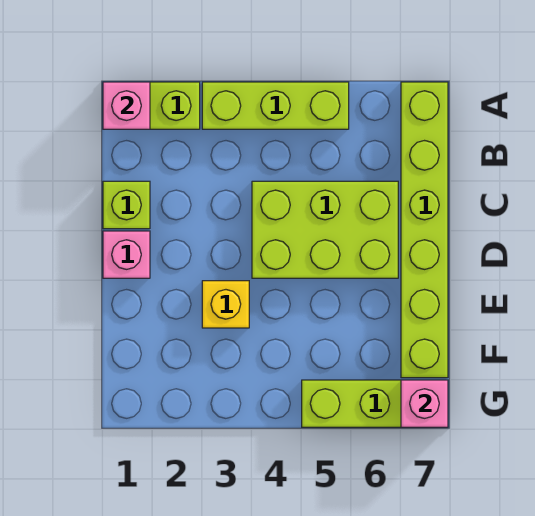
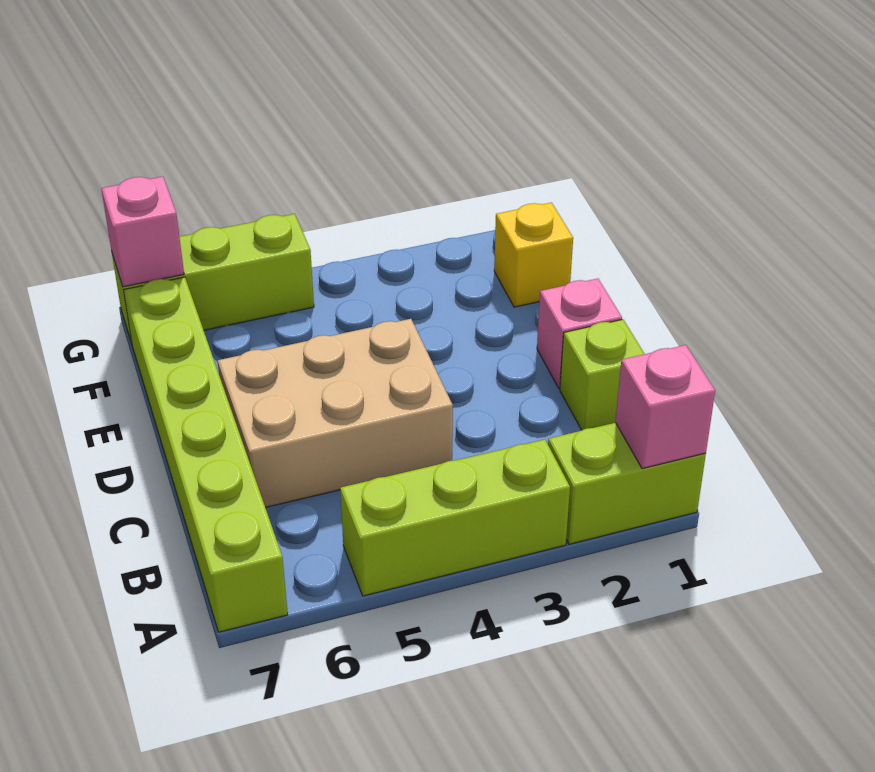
lime 2x3 brick [252,181,398,278] -> tan 2x3 brick [218,319,453,508]
yellow 1x1 brick [202,281,249,328] -> yellow 1x1 brick moved to [494,203,573,307]

